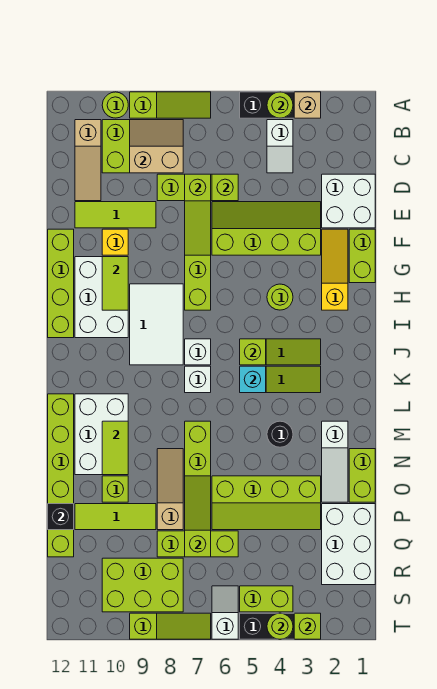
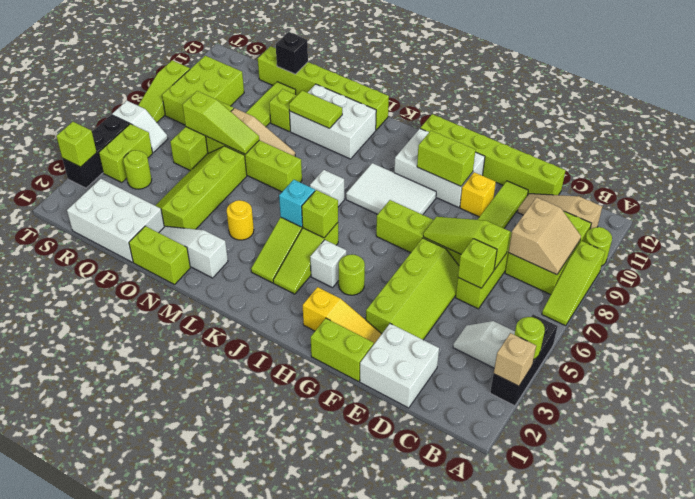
lime 1x4 brick [48,229,74,338] -> lime 1x6 brick [420,114,565,195]
lime 1x2 tile [102,257,128,310] -> lime 1x2 brick [417,131,475,186]
white 1x1 brick [185,339,211,365] -> white 1x1 brick moved to [310,240,346,288]
black 1x1 round brick [267,421,293,447] -> yellow 1x1 round brick [227,200,254,240]
lime 1x1 round brick [267,613,293,639] -> lime 1x1 round brick moved to [123,150,152,189]

